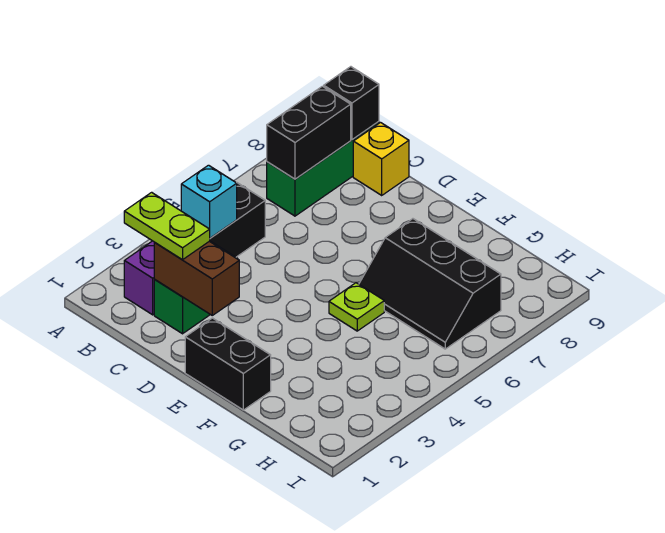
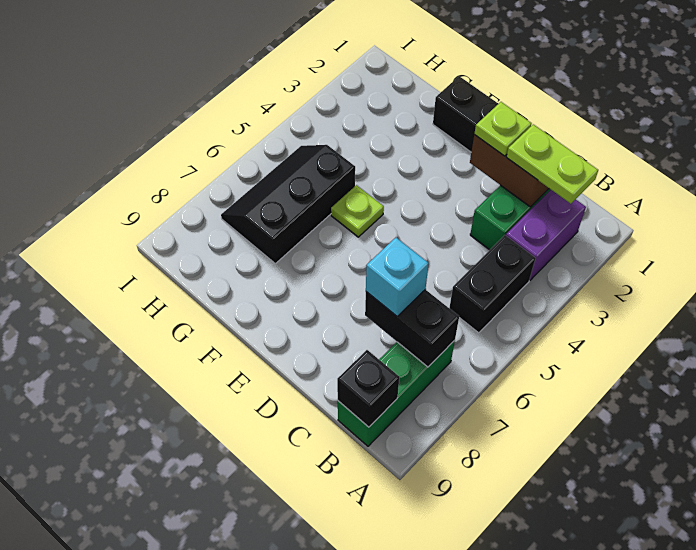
cyan 1x1 brick [181,165,237,238] -> cyan 1x1 brick moved to [366,238,429,316]
black 1x2 brick [267,86,351,179] -> black 1x2 brick turned to [365,289,459,367]
yellow 1x1 brick [353,123,409,195] -> none
none -> lime 1x1 plate [474,102,531,156]
black 2x3 slope [359,219,501,349] -> black 2x3 slope turned to [221,145,355,264]

